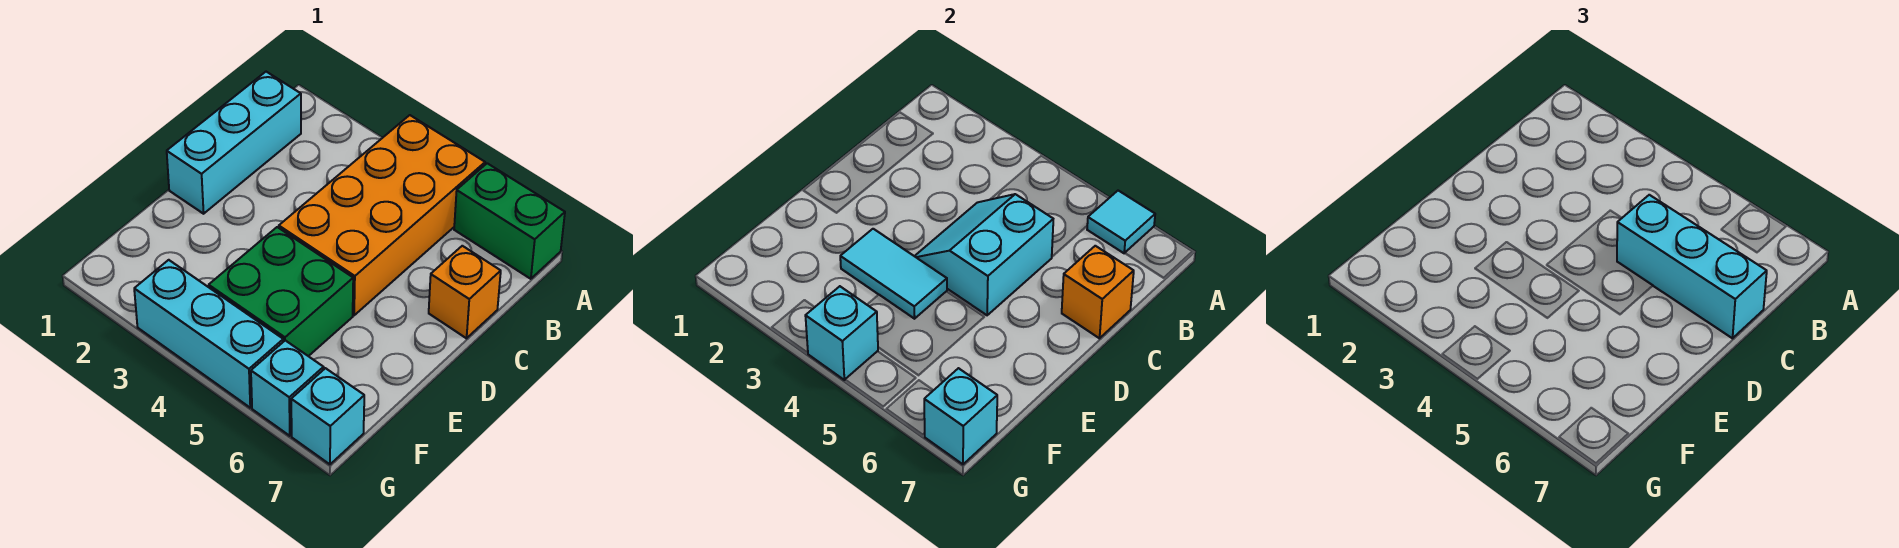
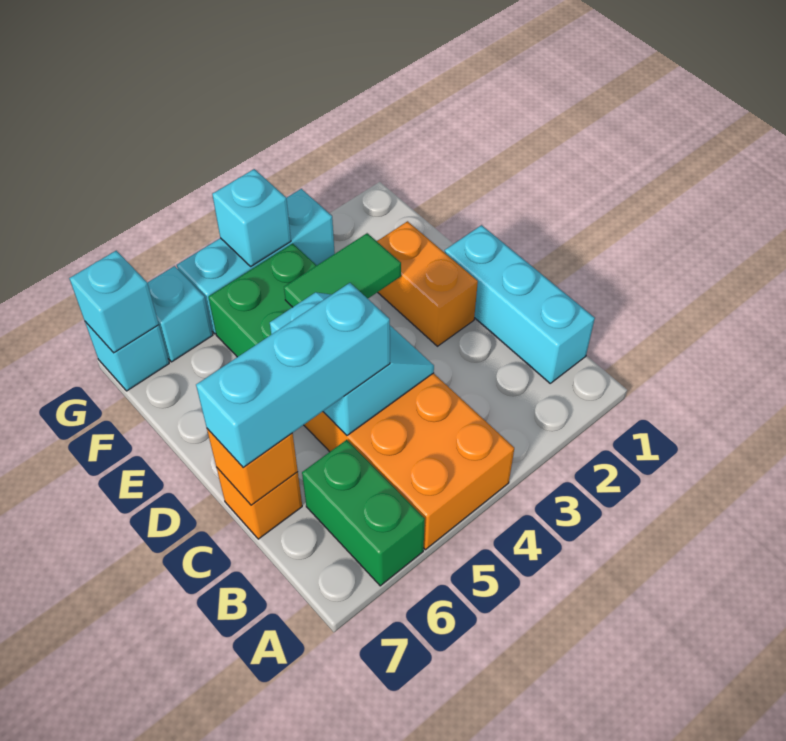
green 1x2 brick [454,163,565,279] -> green 1x2 brick turned to [302,440,425,586]
cyan 1x1 tile [1087,191,1155,253] -> none
none -> orange 1x2 brick [377,221,478,346]
cyan 1x2 tile [840,229,947,319] -> green 1x2 tile [284,233,401,307]

